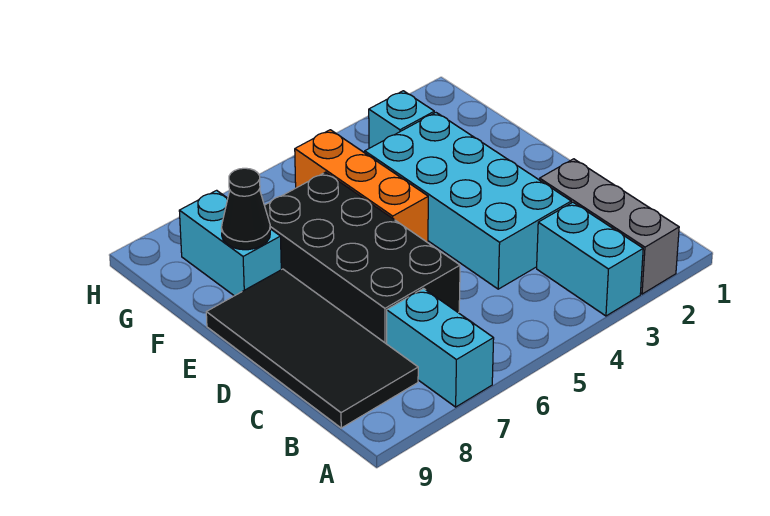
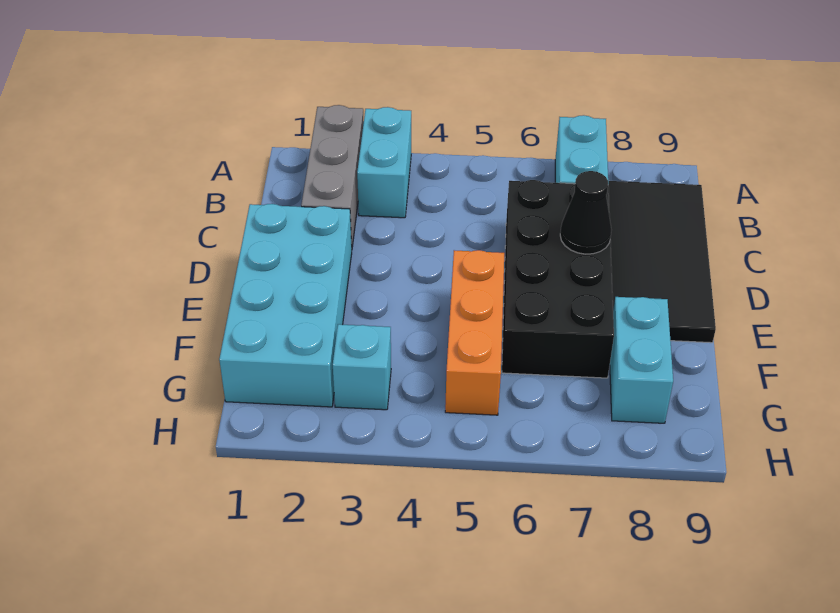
cyan 2x4 brick [365,113,571,289] -> cyan 2x4 brick moved to [219,204,352,407]
black 1x1 cone [222,168,270,250] -> black 1x1 cone moved to [560,171,611,254]

